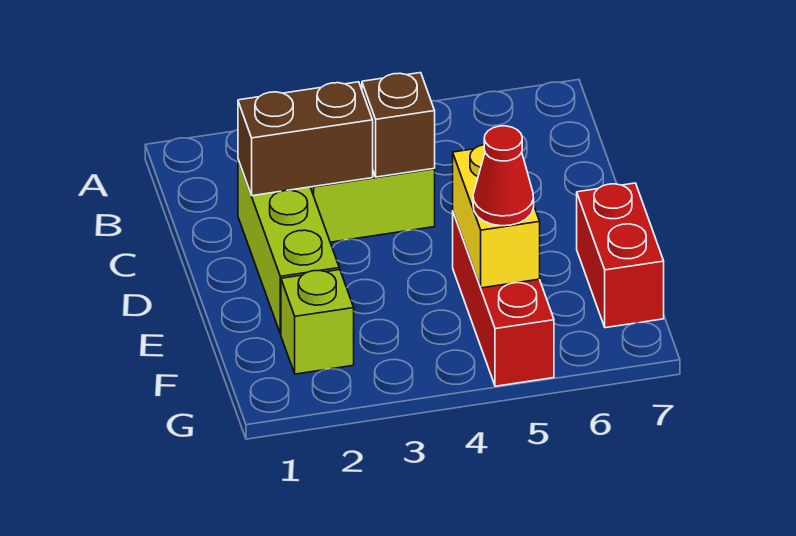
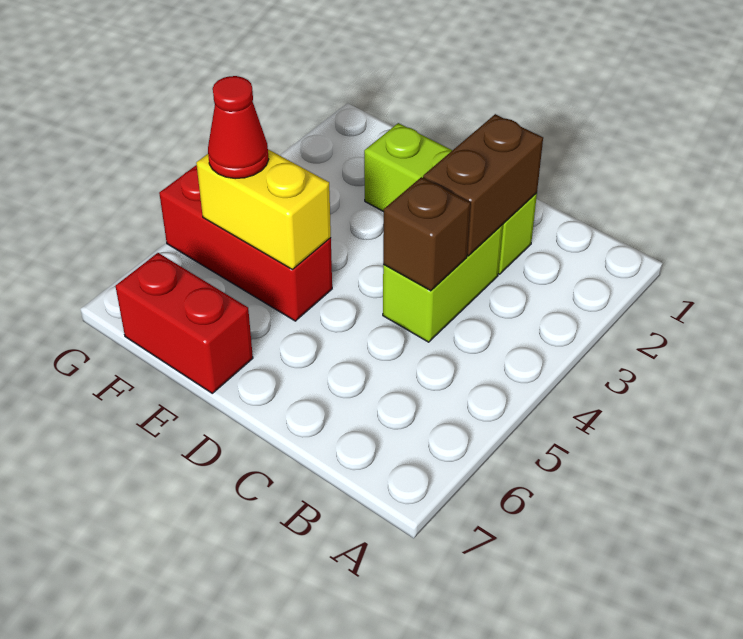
lime 1x1 brick [281,270,354,374] -> none

